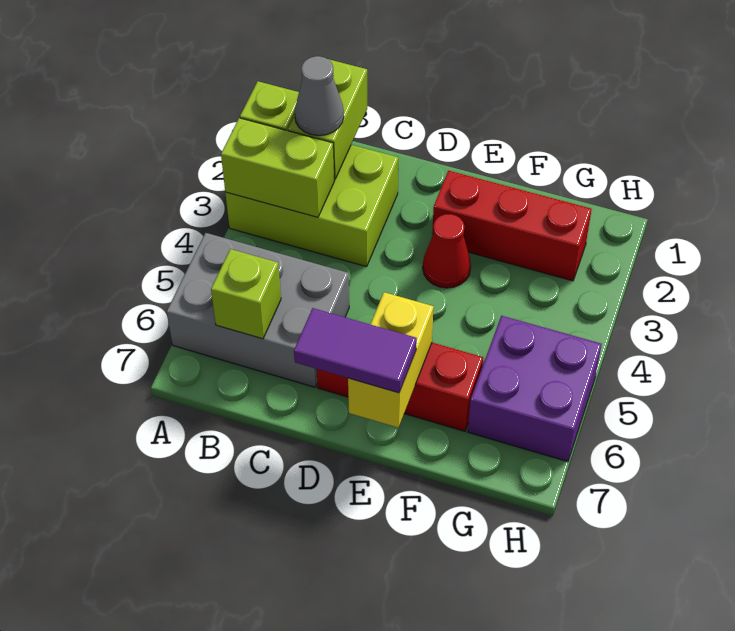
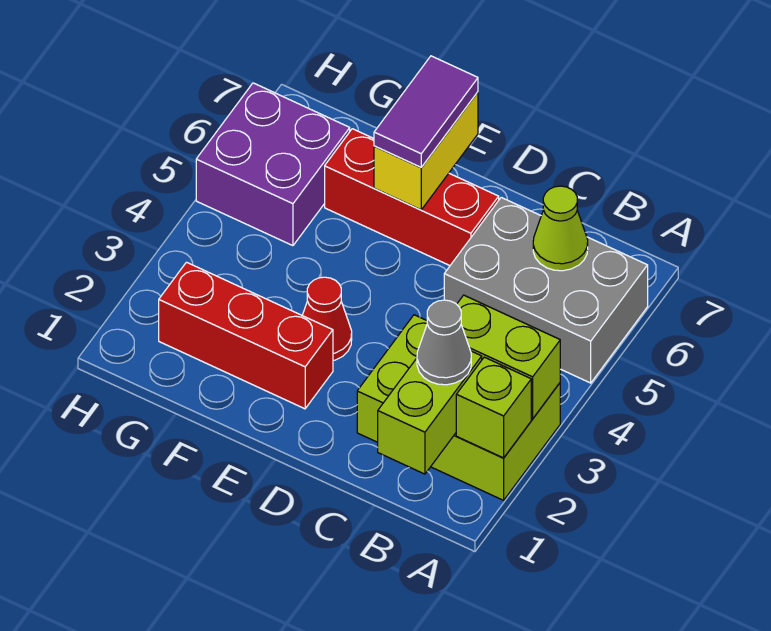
lime 1x1 brick [211,249,281,339] -> lime 1x1 cone [533,186,588,271]
purple 1x2 tile [294,308,417,393] -> purple 1x2 tile turned to [374,56,478,167]

